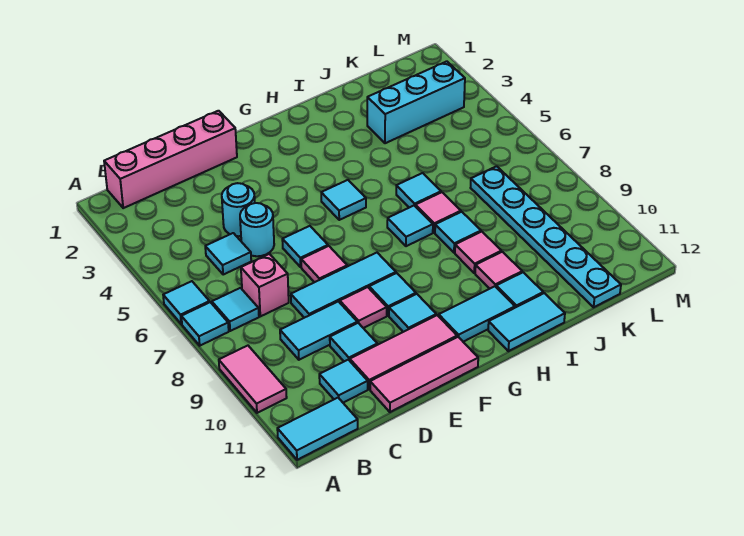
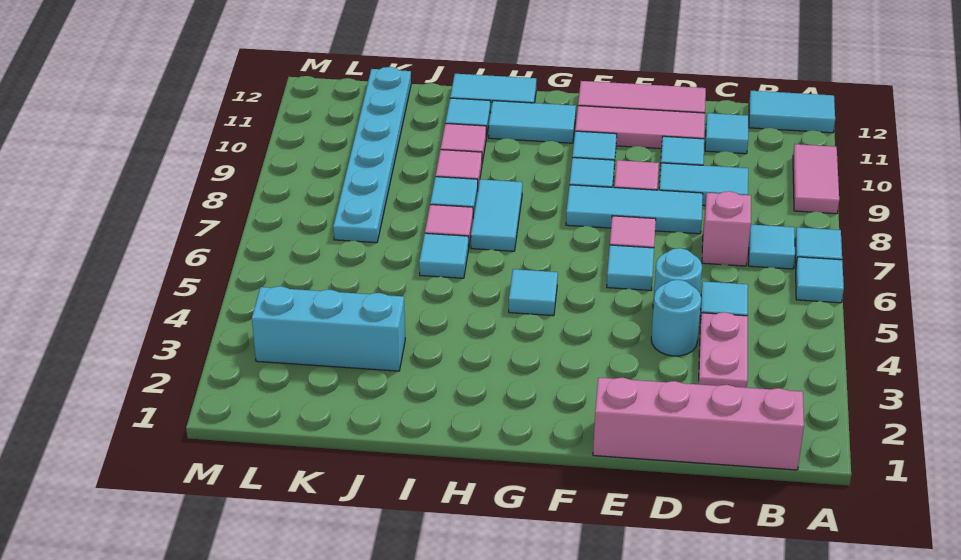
none -> pink 1x2 plate [699,312,748,388]
cyan 1x1 tile [387,206,433,246] -> cyan 1x2 tile [471,179,522,251]

